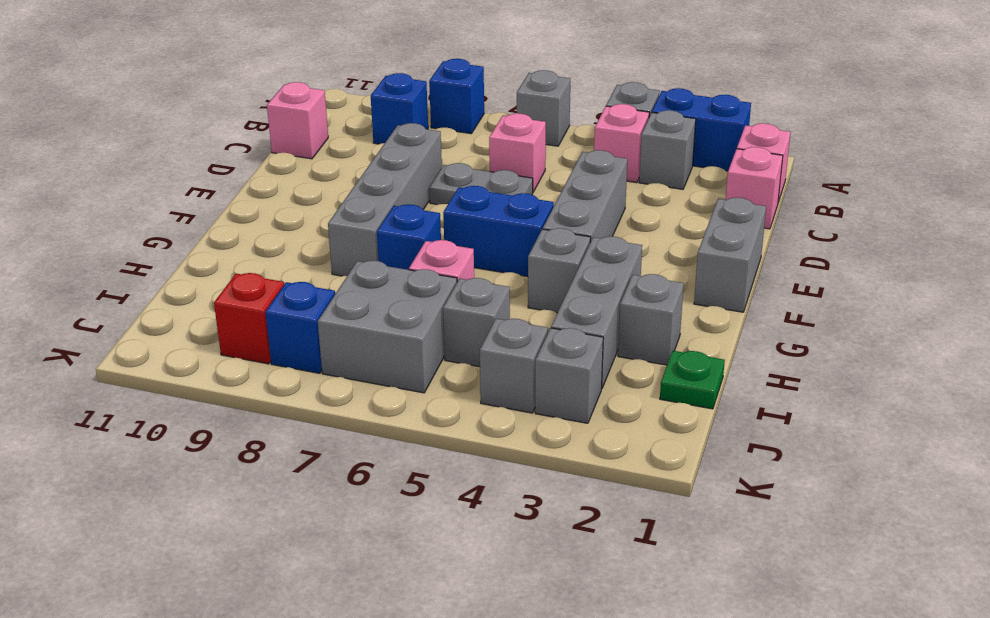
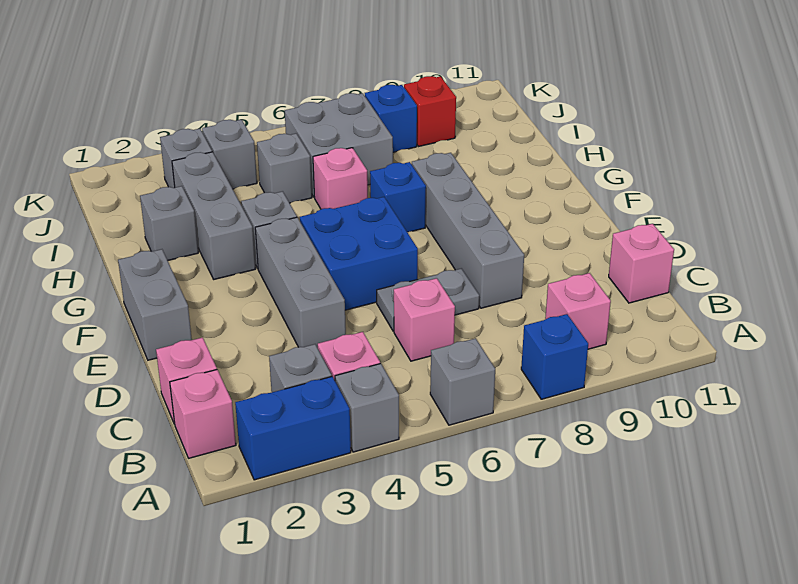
blue 1x1 brick [371,73,428,144] -> pink 1x1 brick [545,273,611,349]
blue 1x2 brick [443,186,554,277] -> blue 2x2 brick [300,197,418,310]
green 1x1 plate [660,351,725,409] -> none

